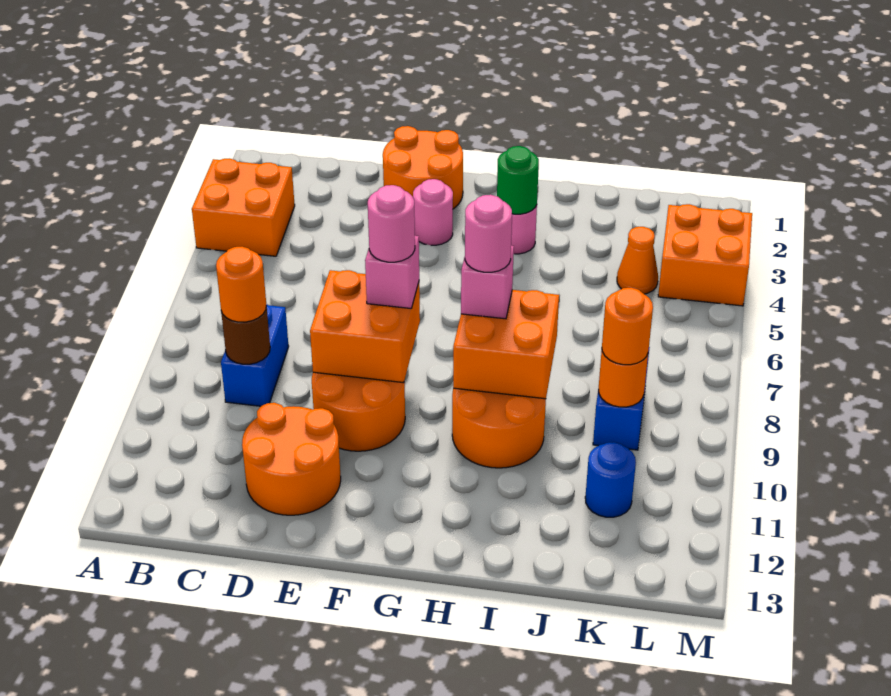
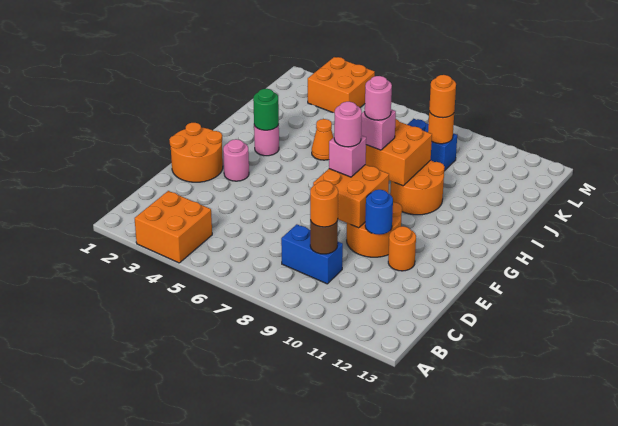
orange 2x2 round brick [242,403,341,515] -> orange 1x1 round brick [388,226,416,271]
orange 1x1 cone [617,227,658,294] -> orange 1x1 cone moved to [312,119,333,160]
blue 1x1 round brick [585,442,636,517] -> blue 1x1 round brick moved to [365,190,393,235]

